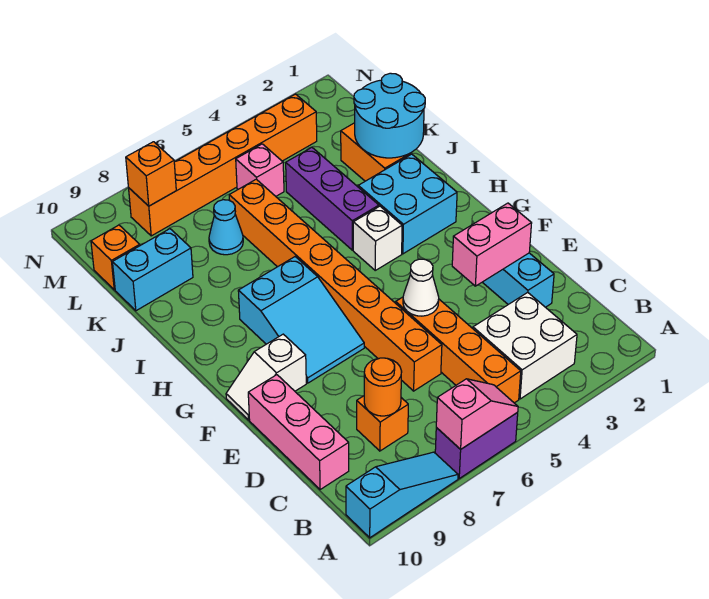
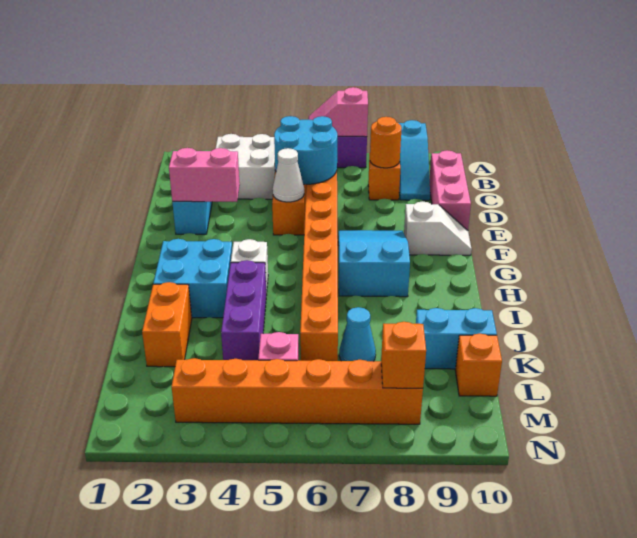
cyan 1x3 slope [346,452,458,538] -> cyan 1x3 slope turned to [399,120,430,200]
cyan 2x2 round brick [354,73,425,158] -> cyan 2x2 round brick moved to [274,116,338,184]

